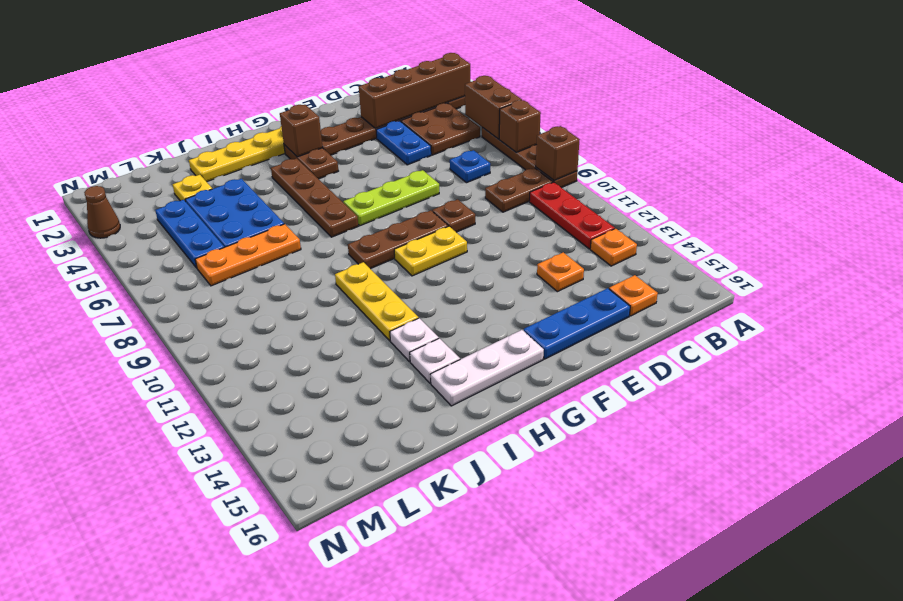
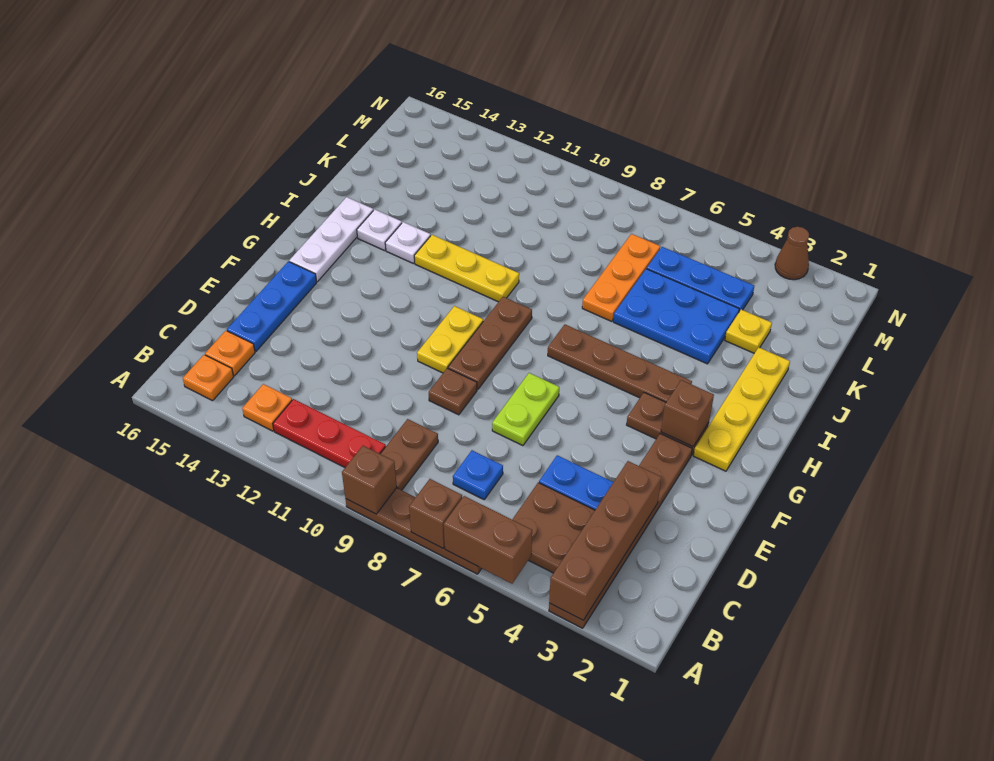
orange 1x1 plate [537,252,584,292] -> orange 1x1 plate moved to [183,355,234,401]
lime 1x3 plate [343,170,439,226] -> lime 1x2 plate [492,373,559,446]

